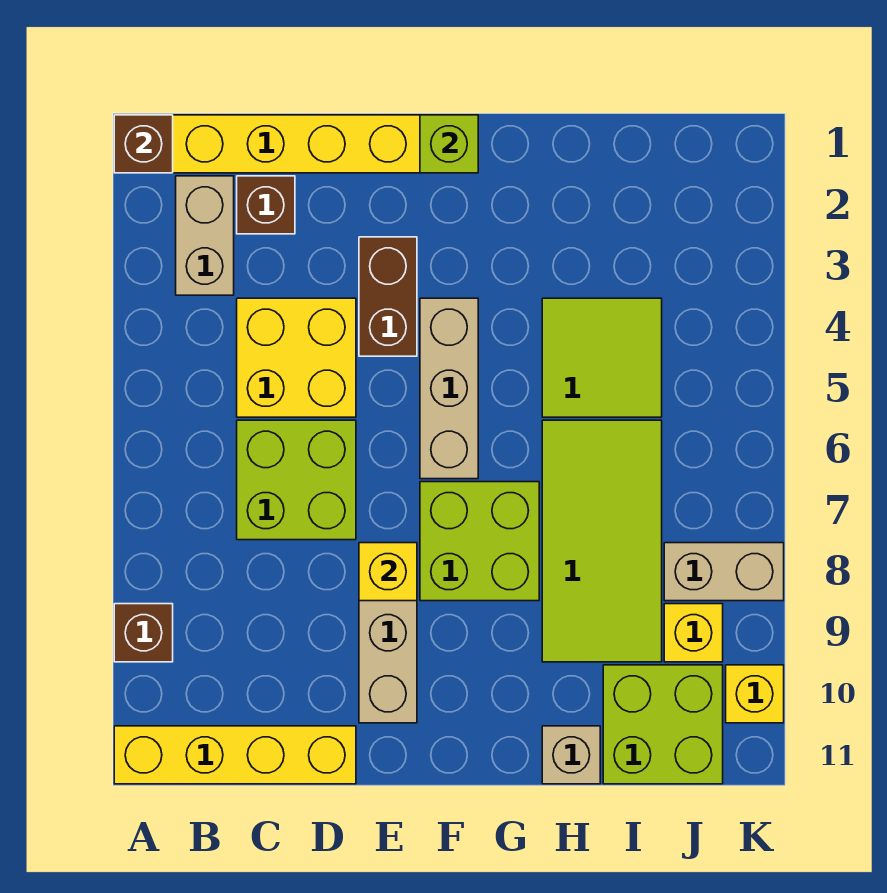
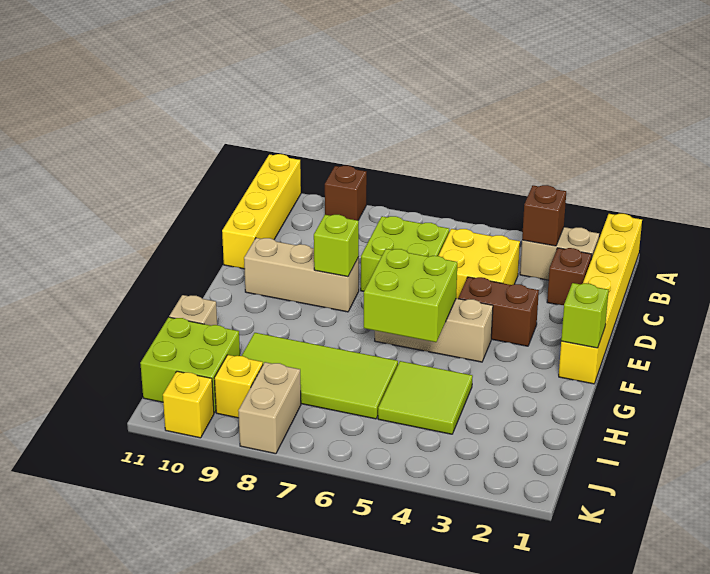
brown 1x1 brick [114,115,173,173] -> brown 1x1 brick moved to [522,185,566,246]
yellow 1x1 brick [359,543,417,601] -> lime 1x1 brick [314,215,359,277]
lime 2x2 brick [420,482,539,601] -> lime 2x2 brick moved to [364,249,457,342]

